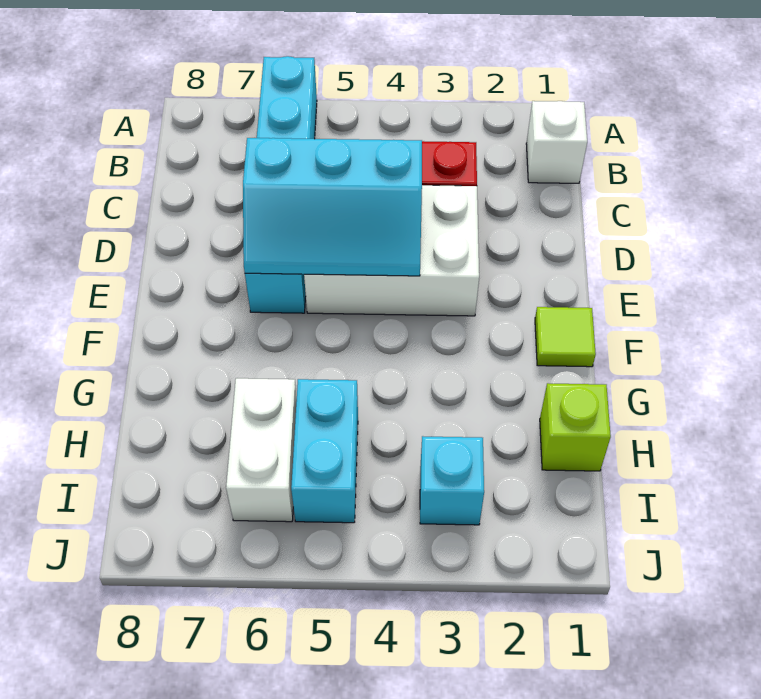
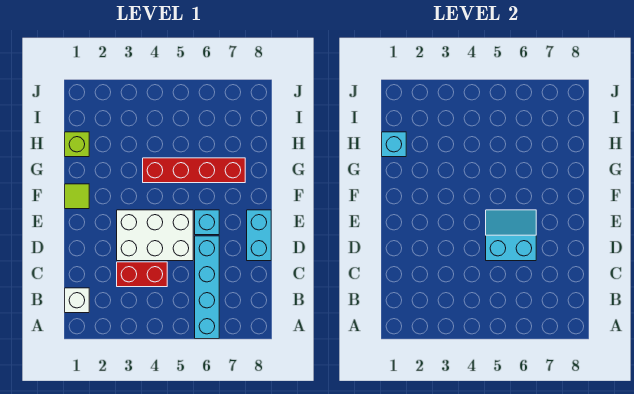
cyan 2x3 slope [243,138,422,276] -> cyan 2x2 slope [486,210,536,261]
none -> red 1x4 brick [143,158,245,183]
cyan 1x2 brick [291,379,358,523] -> cyan 1x2 brick moved to [247,210,271,261]
white 1x2 brick [226,378,297,522] -> none
cyan 1x1 brick [420,436,484,525] -> cyan 1x1 brick moved to [382,132,406,157]

